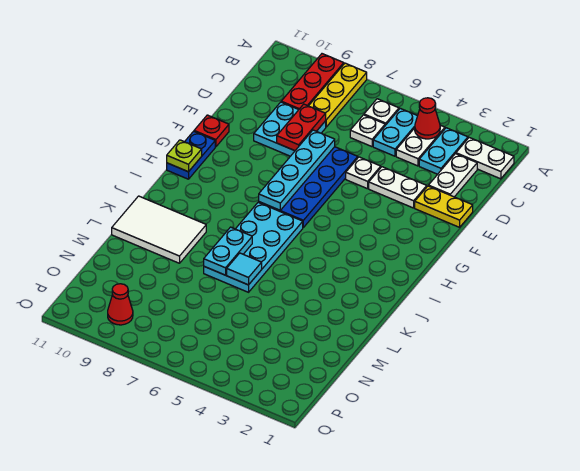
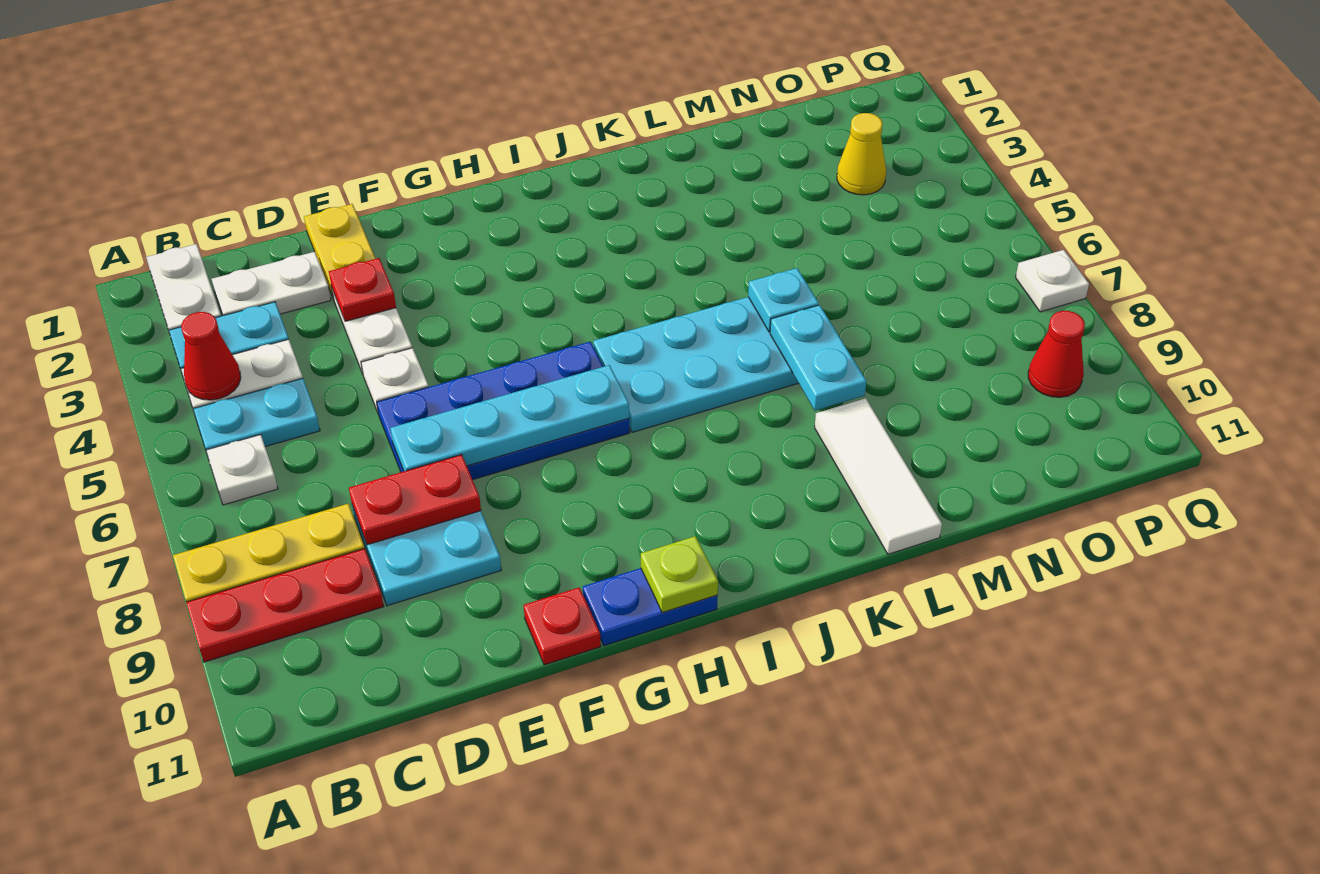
white 1x1 plate [350,115,385,147] -> white 1x1 plate moved to [1016,250,1089,312]
none -> red 1x1 plate [329,258,396,321]
cyan 1x2 plate [204,227,252,275] -> cyan 1x2 plate turned to [770,305,866,411]
white 2x3 tile [112,196,206,263] -> white 1x3 tile [815,398,942,554]
cyan 1x1 tile [227,253,262,285] -> cyan 1x1 plate [748,268,819,332]
none -> yellow 1x1 cone [837,113,886,195]

